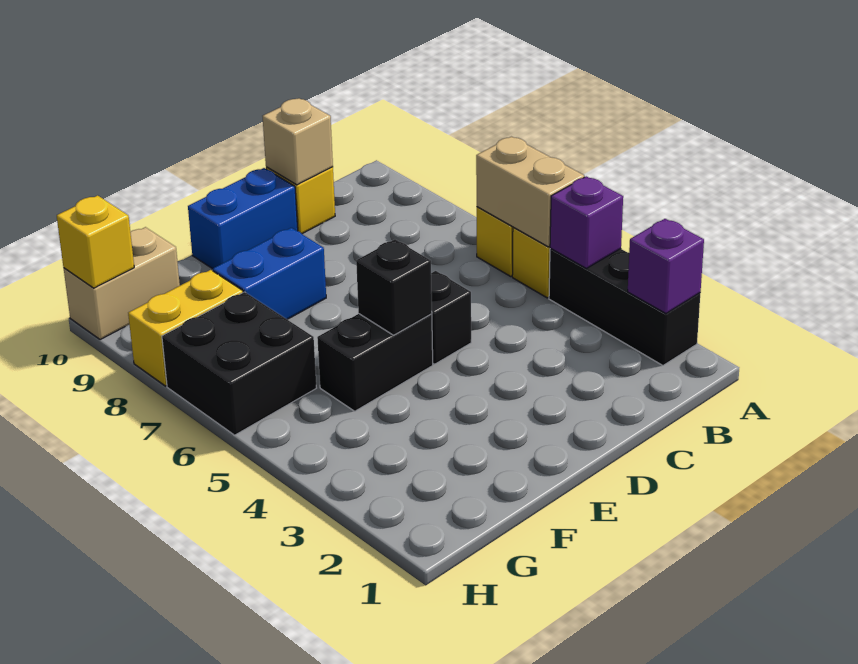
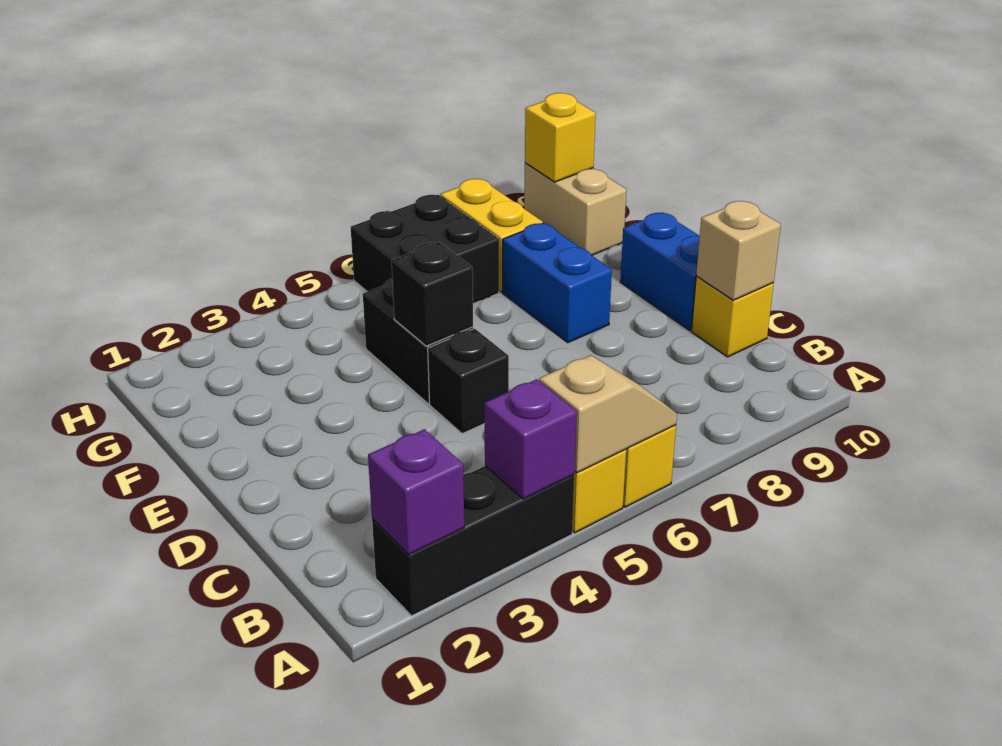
tan 1x2 brick [476,137,584,247] -> tan 1x2 slope [539,355,677,473]

